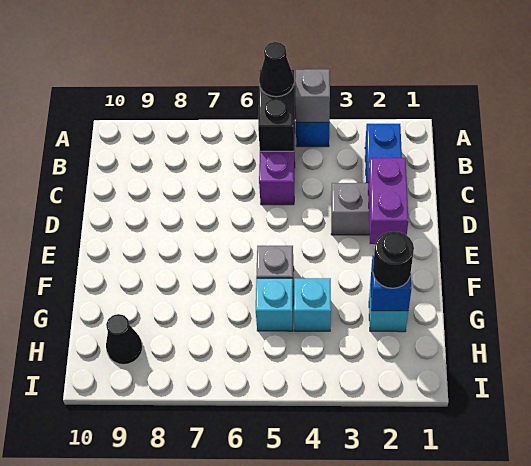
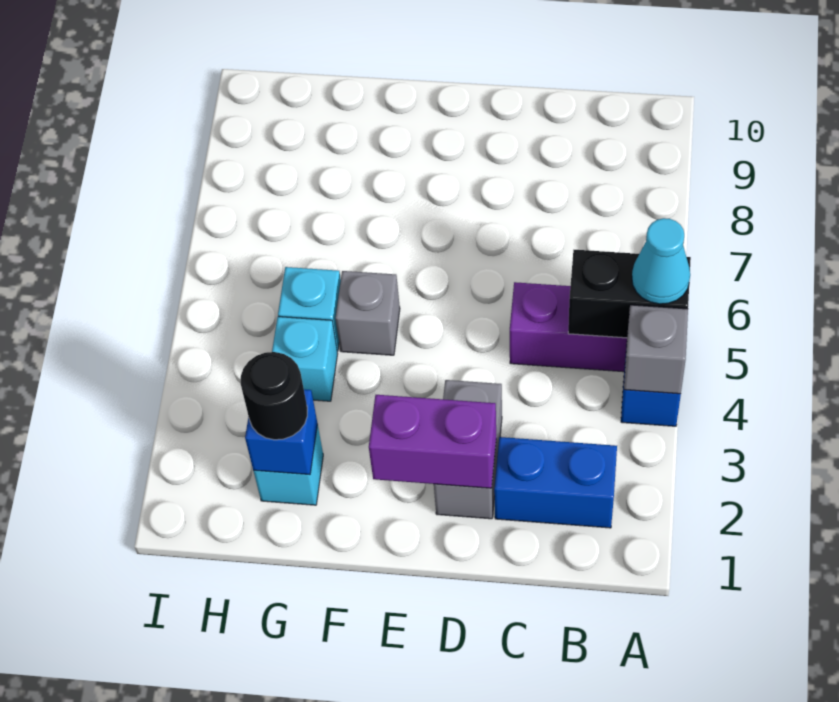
black 1x1 cone [259,42,294,97] -> cyan 1x1 cone [632,218,690,304]
black 1x1 cone [106,314,142,365] -> none

